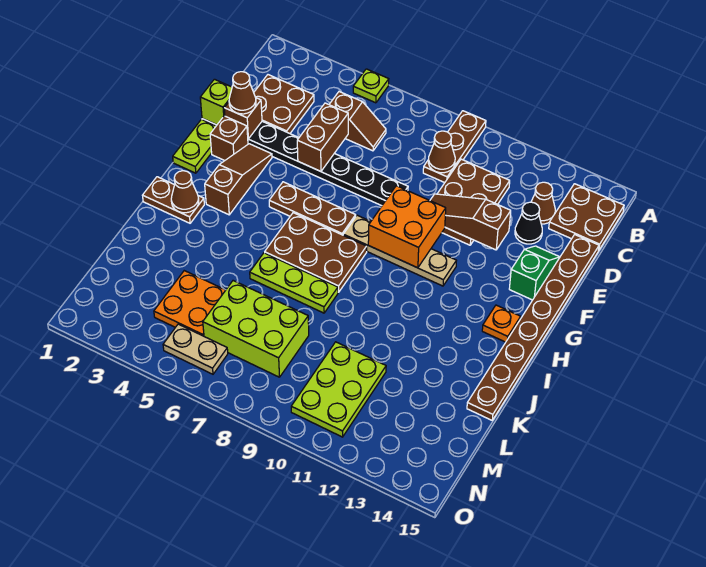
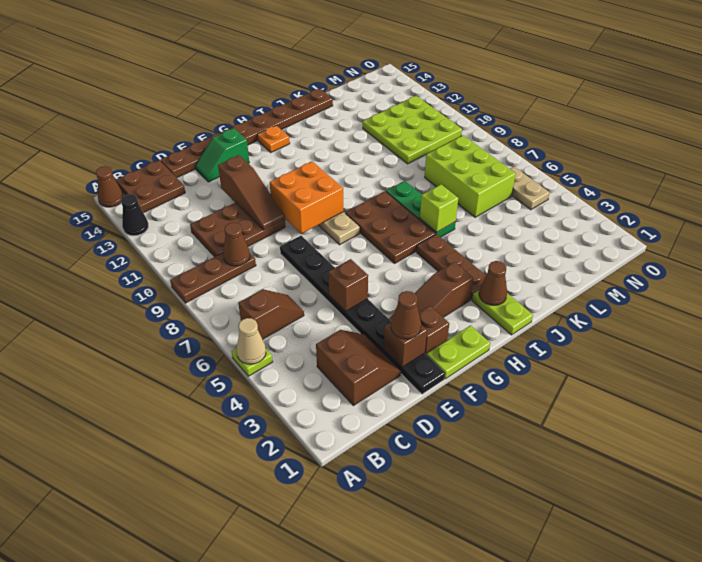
none -> tan 1x1 cone [236,318,266,364]
brown 2x2 plate [254,75,314,133] -> brown 2x2 slope [316,330,401,406]
brown 1x2 slope [329,92,386,151] -> brown 1x2 slope turned to [238,289,304,339]
brown 1x1 cone [531,182,555,224] -> brown 1x1 cone moved to [96,166,123,207]
brown 1x2 brick [297,103,348,171] -> brown 1x1 brick [328,259,368,311]
black 1x1 cone [515,202,542,244] -> black 1x1 cone moved to [121,194,148,236]
lime 1x1 brick [200,79,232,125] -> lime 1x1 brick moved to [420,185,458,232]
brown 1x3 plate [269,182,356,235] -> brown 1x3 plate moved to [416,234,486,300]
brown 1x2 plate [142,177,204,223] -> lime 1x2 plate [472,290,533,335]
lime 1x3 plate [250,253,338,313] -> green 1x3 plate [386,181,456,237]
orange 2x2 plate [154,271,225,336] -> none
lime 2x3 plate [291,342,386,437] -> lime 3x3 plate [363,96,462,164]

